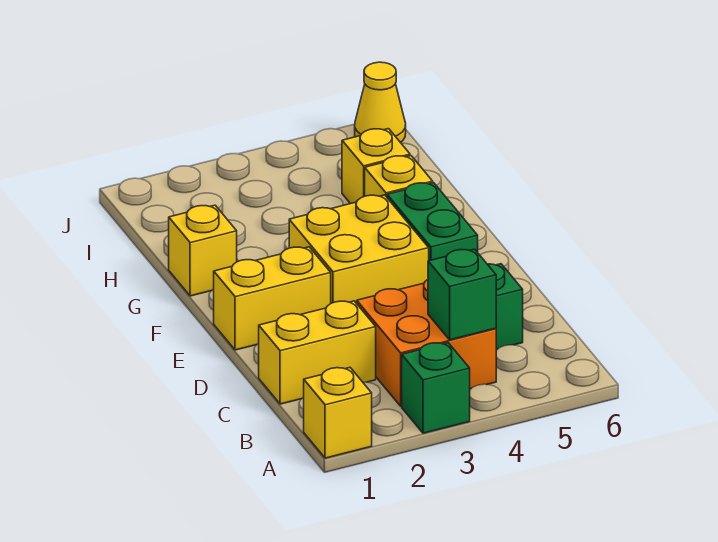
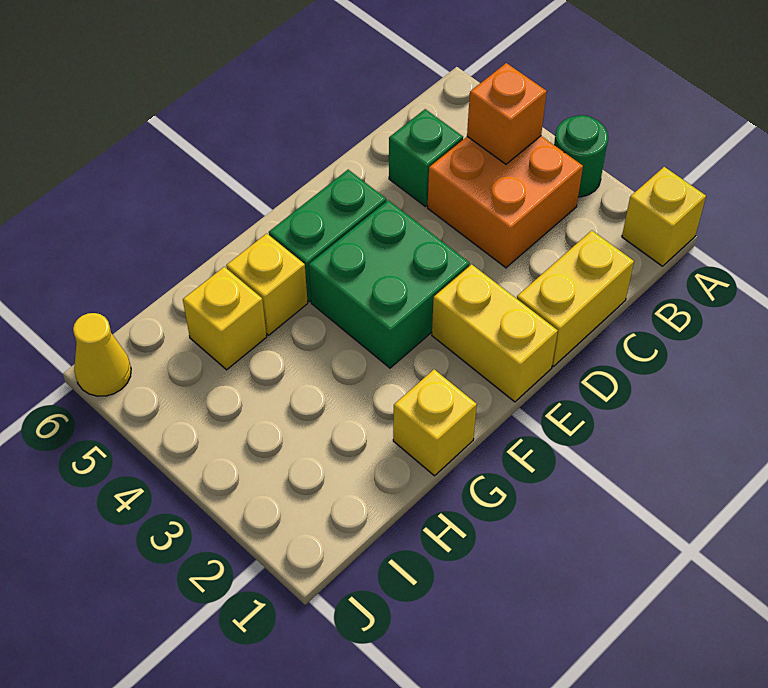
green 1x1 brick [402,343,470,433] -> green 1x1 round brick [554,115,608,197]
green 1x1 brick [428,249,496,340] -> orange 1x1 brick [467,63,547,164]
yellow 1x2 brick [259,301,376,404] -> yellow 1x2 brick turned to [517,230,634,366]
yellow 2x2 brick [289,195,429,303] -> green 2x2 brick [309,200,470,368]

